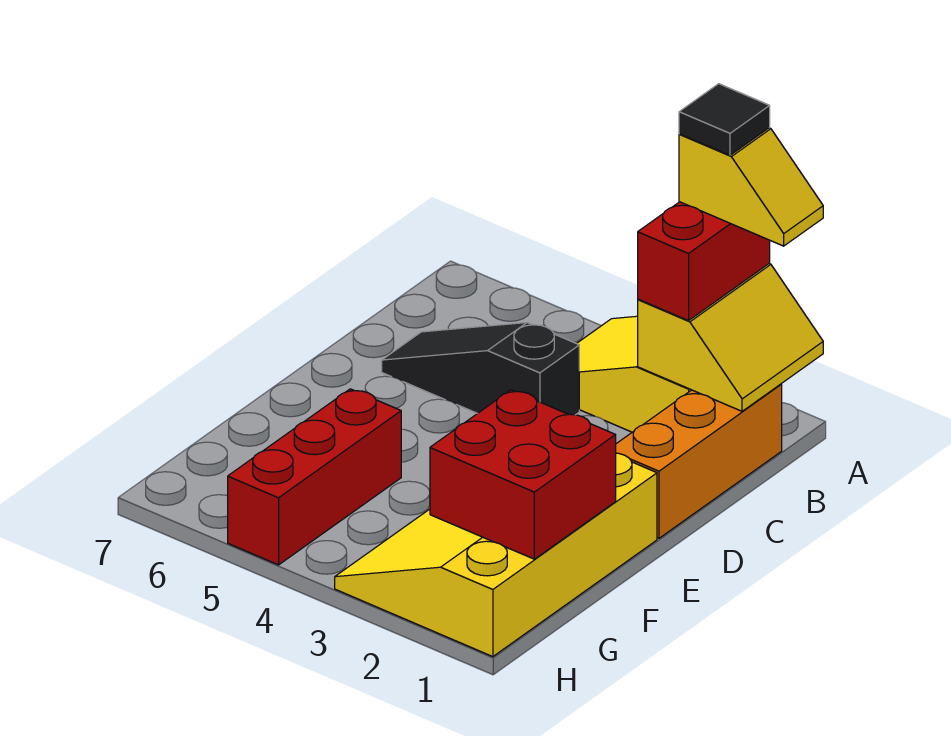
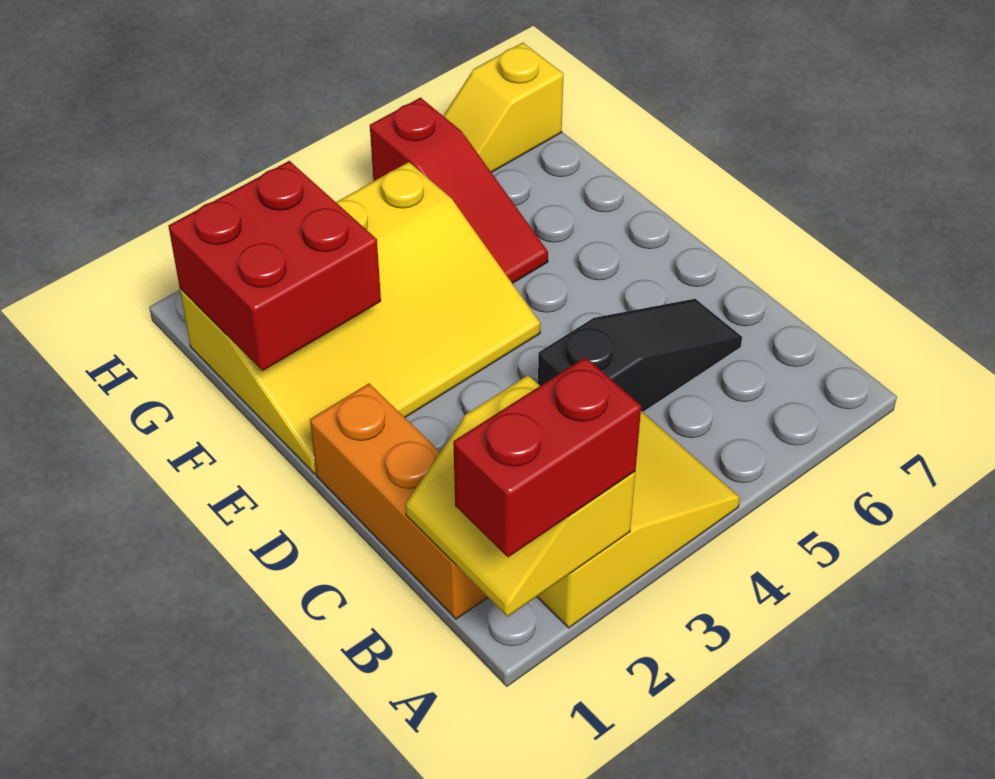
yellow 1x2 slope [679,128,823,246] -> yellow 1x2 slope moved to [444,43,564,173]
red 1x2 brick [638,202,770,321] -> red 1x2 brick turned to [453,357,641,557]
black 1x1 tile [679,84,770,155] -> none
yellow 3x4 slope [335,453,657,657] -> yellow 3x4 slope turned to [180,162,541,474]
red 1x3 brick [228,389,401,565] -> red 1x3 slope [370,98,548,284]

